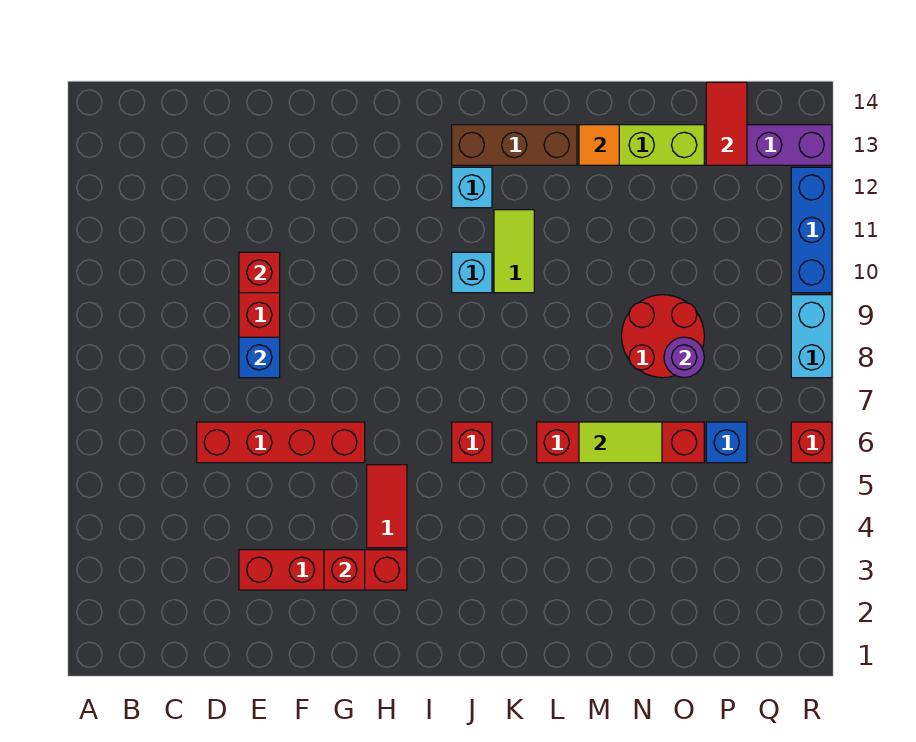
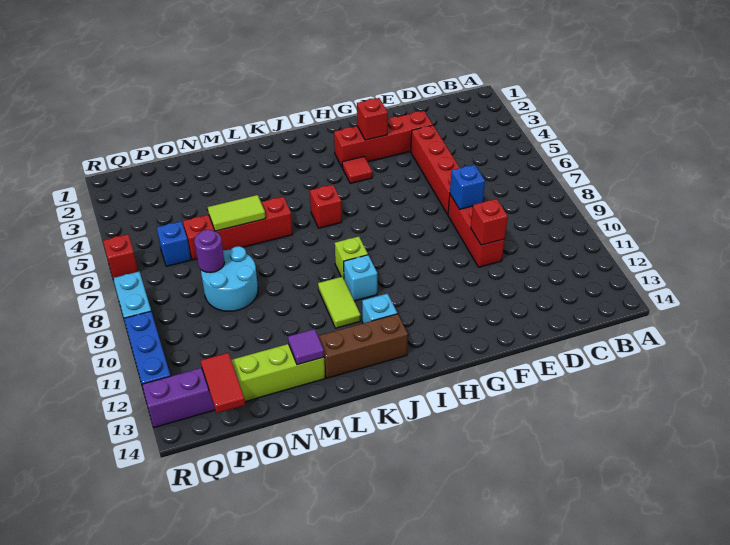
red 1x4 brick [197,422,365,463] -> red 1x4 brick turned to [411,125,460,214]
red 1x2 tile [367,465,407,548] -> red 1x1 tile [342,157,372,183]
none -> lime 1x1 brick [335,236,368,278]
orange 1x1 tile [579,125,619,165] -> purple 1x1 tile [288,329,324,365]
red 2x2 round brick [622,295,704,378] -> cyan 2x2 round brick [201,246,258,311]

